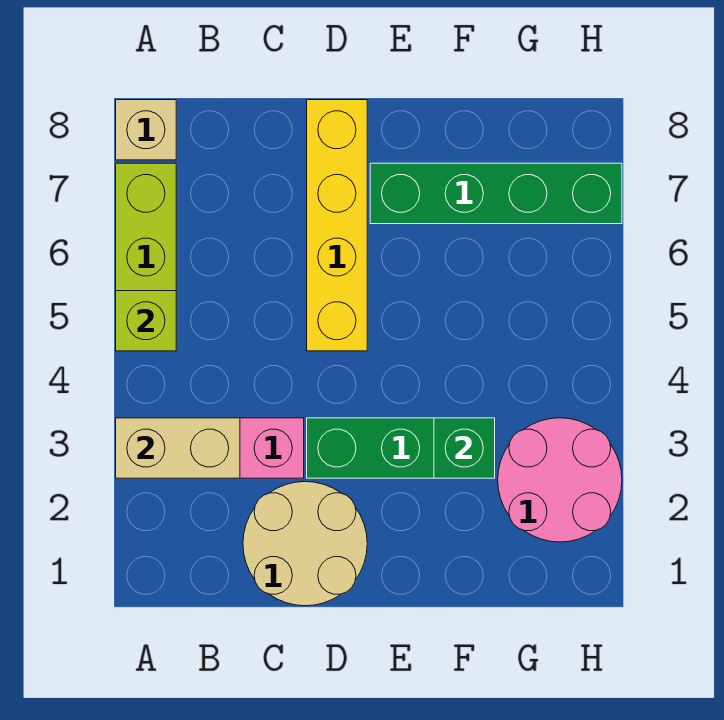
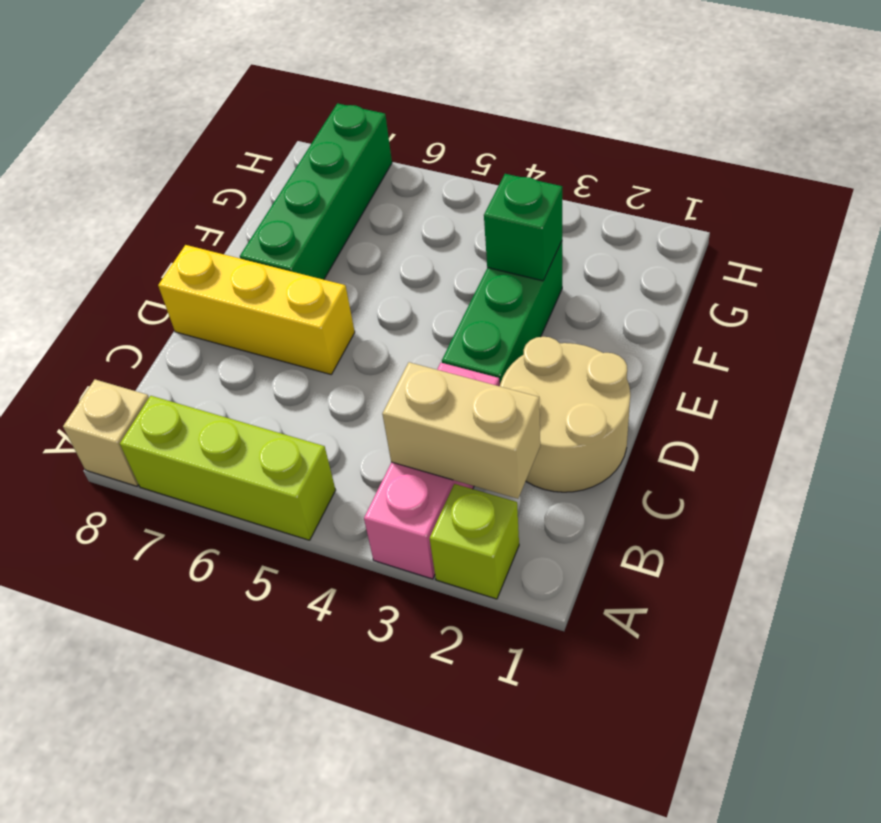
tan 1x2 brick [116,418,240,478] -> tan 1x2 brick turned to [382,362,540,499]
lime 1x1 brick [116,291,176,351] -> lime 1x1 brick moved to [430,484,519,599]
yellow 1x4 brick [307,100,367,351] -> yellow 1x3 brick [158,245,355,374]
pink 2x2 round brick [498,418,622,542] -> none

